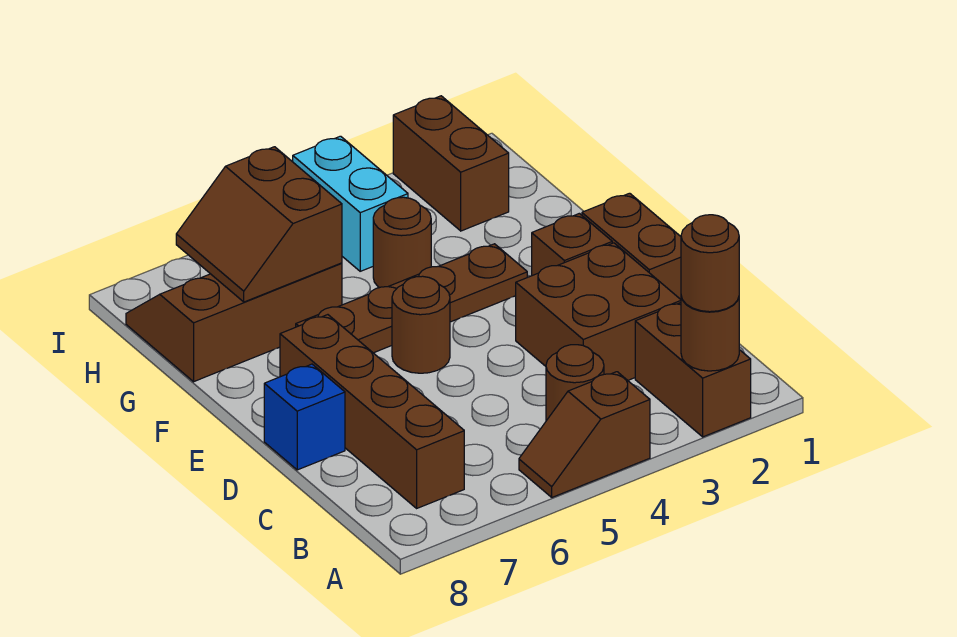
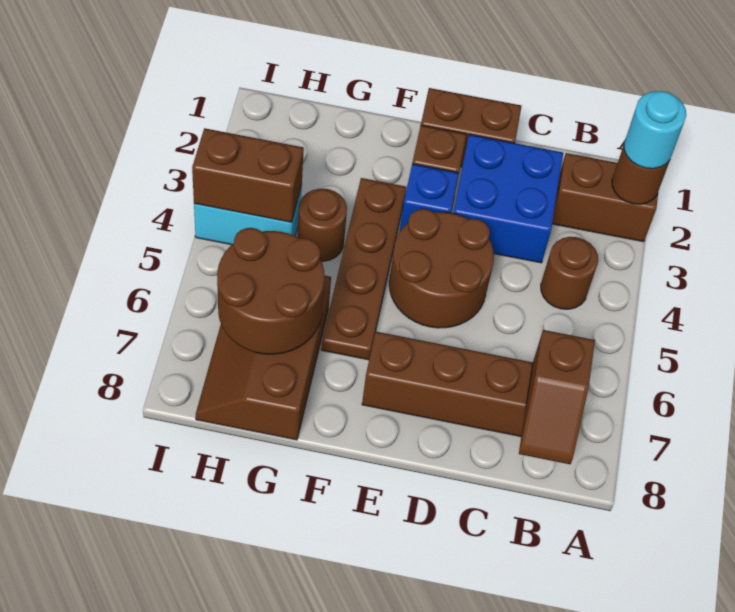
brown 1x1 round brick [681,215,739,312] -> cyan 1x1 round brick [624,91,686,169]
brown 1x2 slope [519,372,650,497] -> brown 1x2 slope moved to [519,330,595,464]
brown 2x2 brick [516,243,681,380] -> blue 2x2 brick [453,135,563,263]
blue 1x1 brick [264,364,345,470] -> blue 1x1 brick moved to [400,164,459,231]
brown 1x1 round brick [392,276,450,373] -> brown 2x2 round brick [389,209,494,328]
brown 2x2 slope [176,147,342,302] -> brown 2x2 round brick [217,228,325,354]
brown 1x2 brick [393,96,509,231] -> brown 1x2 brick moved to [192,128,304,222]

